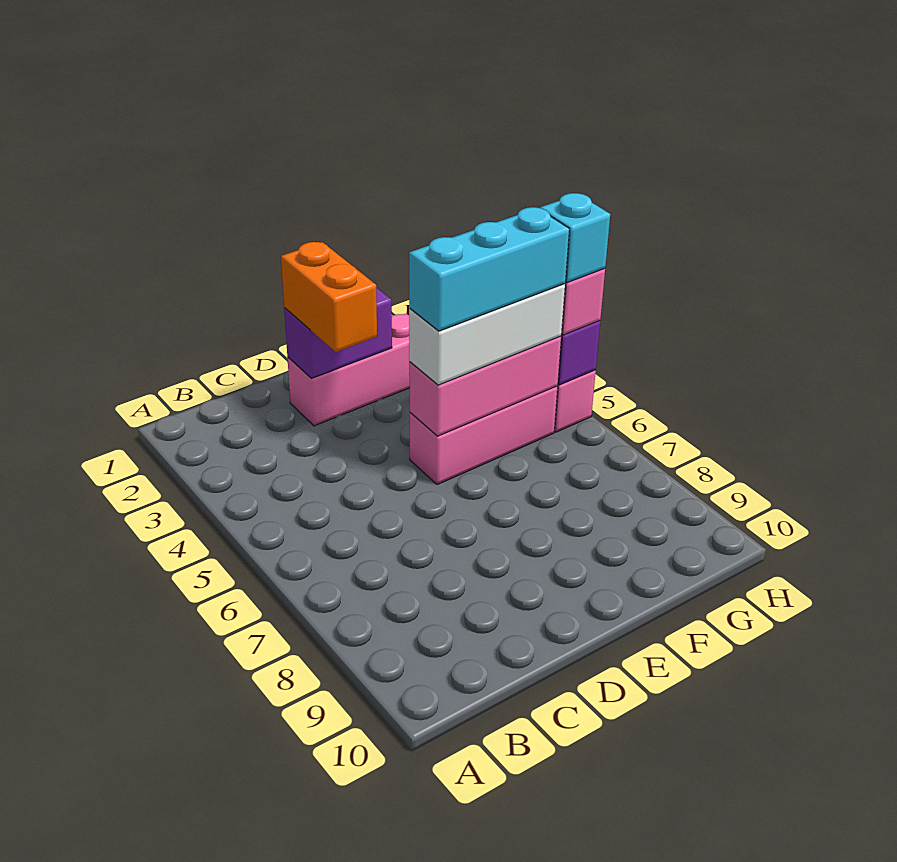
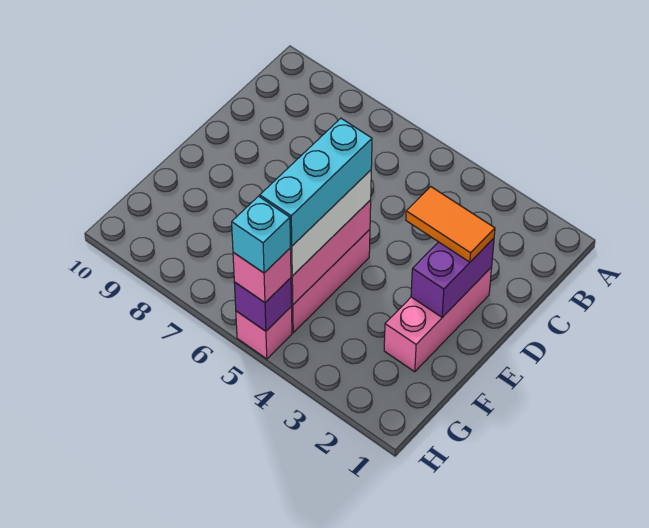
orange 1x2 brick [281,242,377,352] -> orange 1x2 tile [406,187,495,262]

